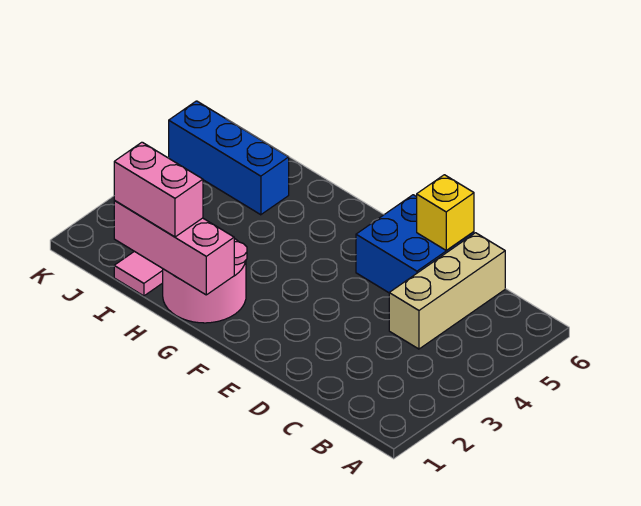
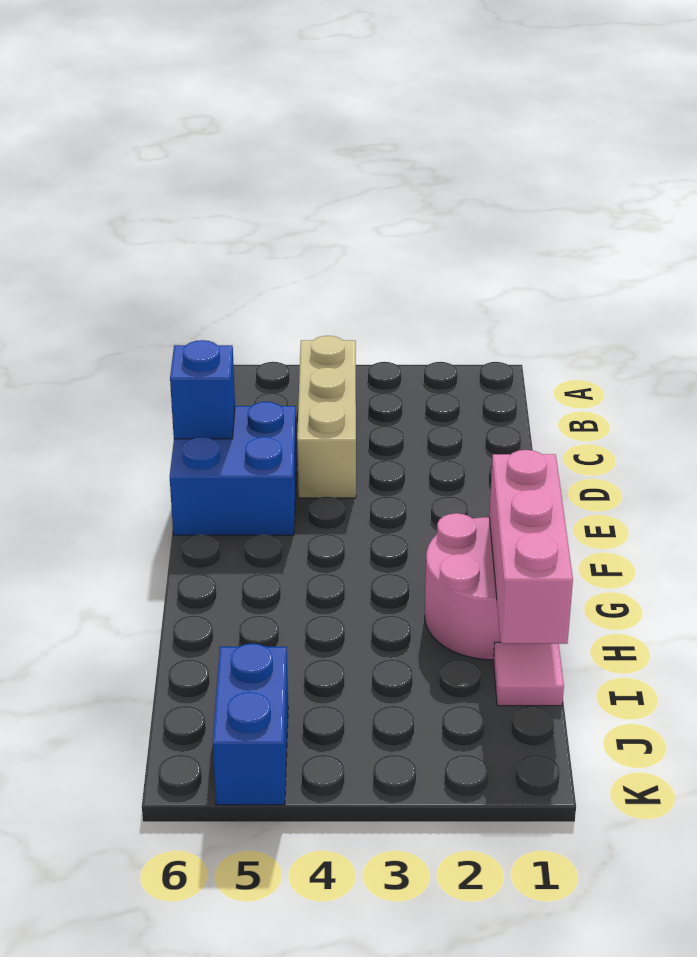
tan 1x3 brick [389,233,505,349] -> tan 1x3 brick turned to [297,336,356,498]
yellow 1x1 brick [417,175,474,250] -> blue 1x1 brick [170,340,235,439]
pink 1x2 brick [114,142,203,237] -> none
blue 1x3 brick [169,101,289,215] -> blue 1x2 brick [213,644,288,805]

